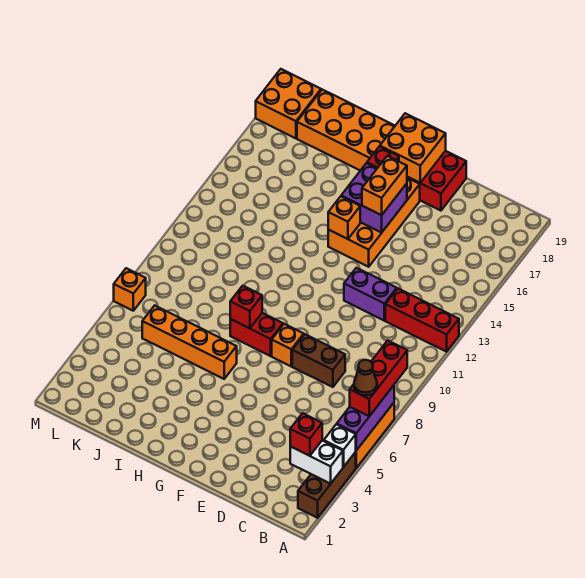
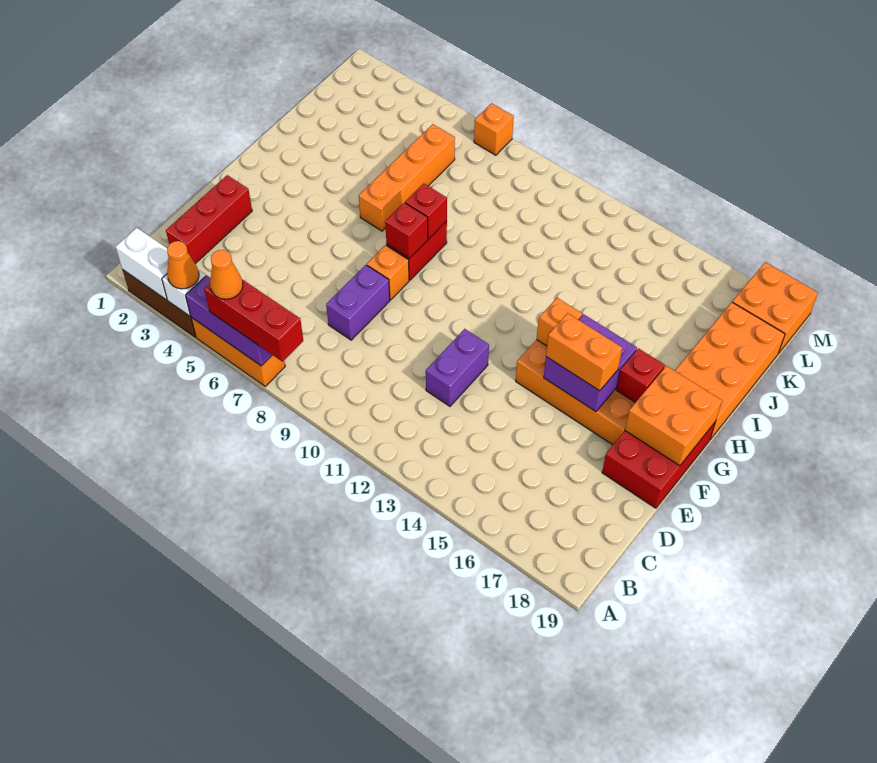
white 1x2 brick [290,441,343,484] -> white 1x2 brick turned to [115,228,169,300]
none -> orange 1x1 cone [167,241,199,289]
brown 1x1 cone [354,360,377,395] -> orange 1x1 cone [210,250,243,299]
red 1x3 brick [385,289,459,352] -> red 1x3 brick moved to [166,175,252,264]
red 1x1 brick [290,413,322,456] -> red 1x1 brick moved to [385,203,428,258]
brown 1x2 brick [292,334,345,387] -> purple 1x2 brick [326,265,390,340]

